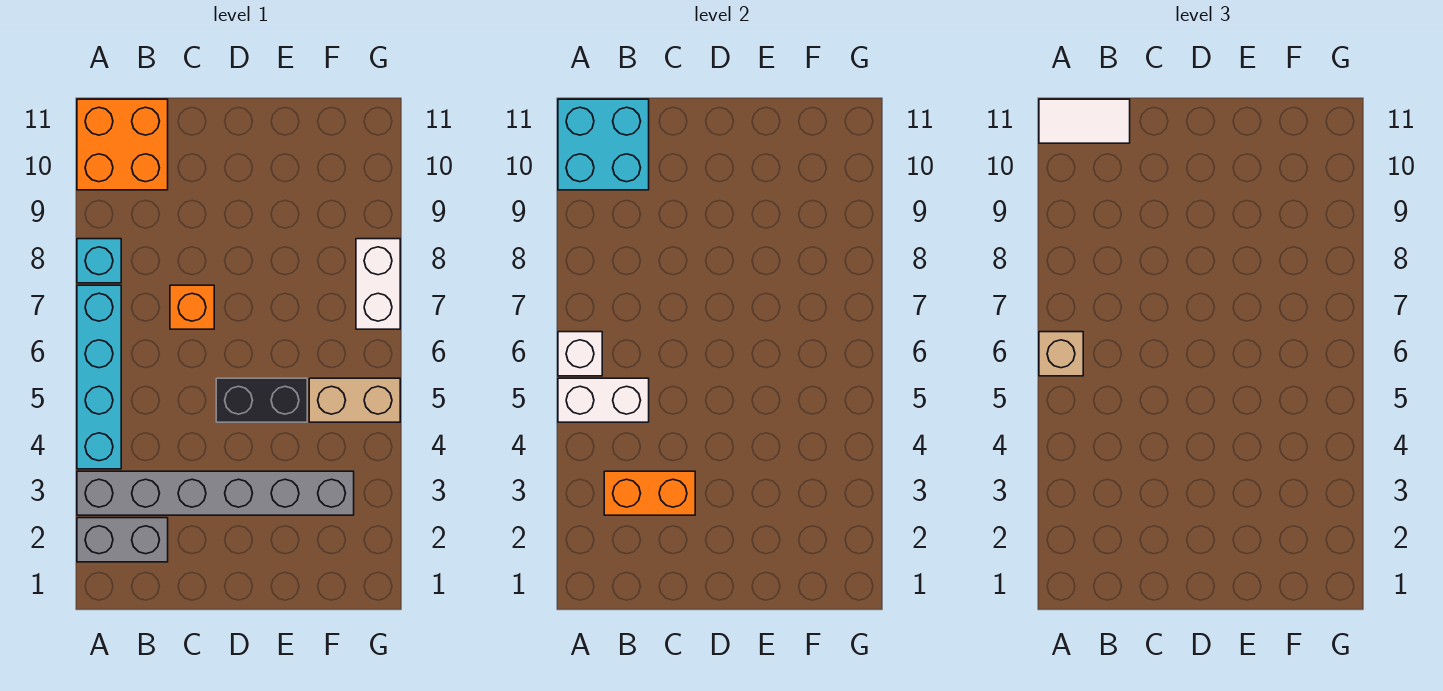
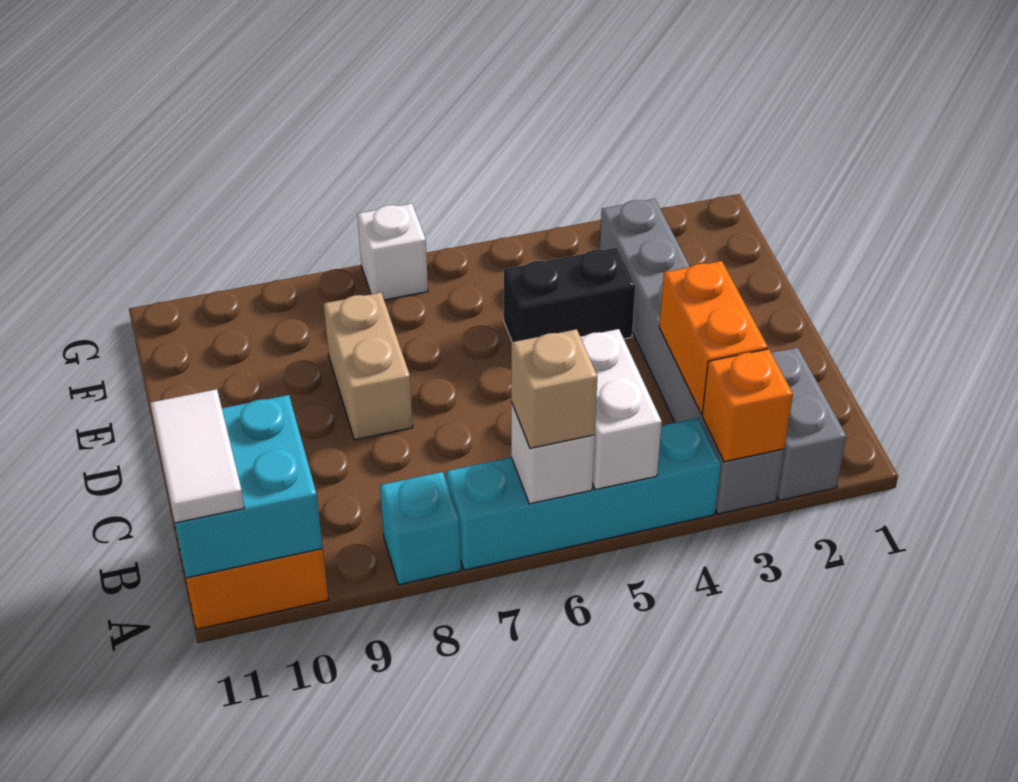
orange 1x1 brick [170,285,214,329] -> orange 1x1 brick moved to [702,349,793,462]
black 1x2 brick [216,378,307,422] -> black 1x2 brick turned to [504,247,635,342]
tan 1x2 brick [309,378,400,422] -> tan 1x2 brick moved to [324,292,413,440]
white 1x2 brick [356,239,400,329] -> white 1x1 brick [357,204,428,300]

